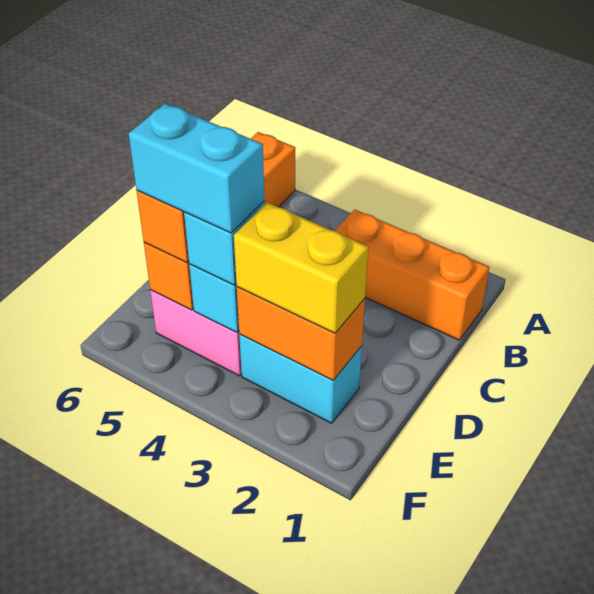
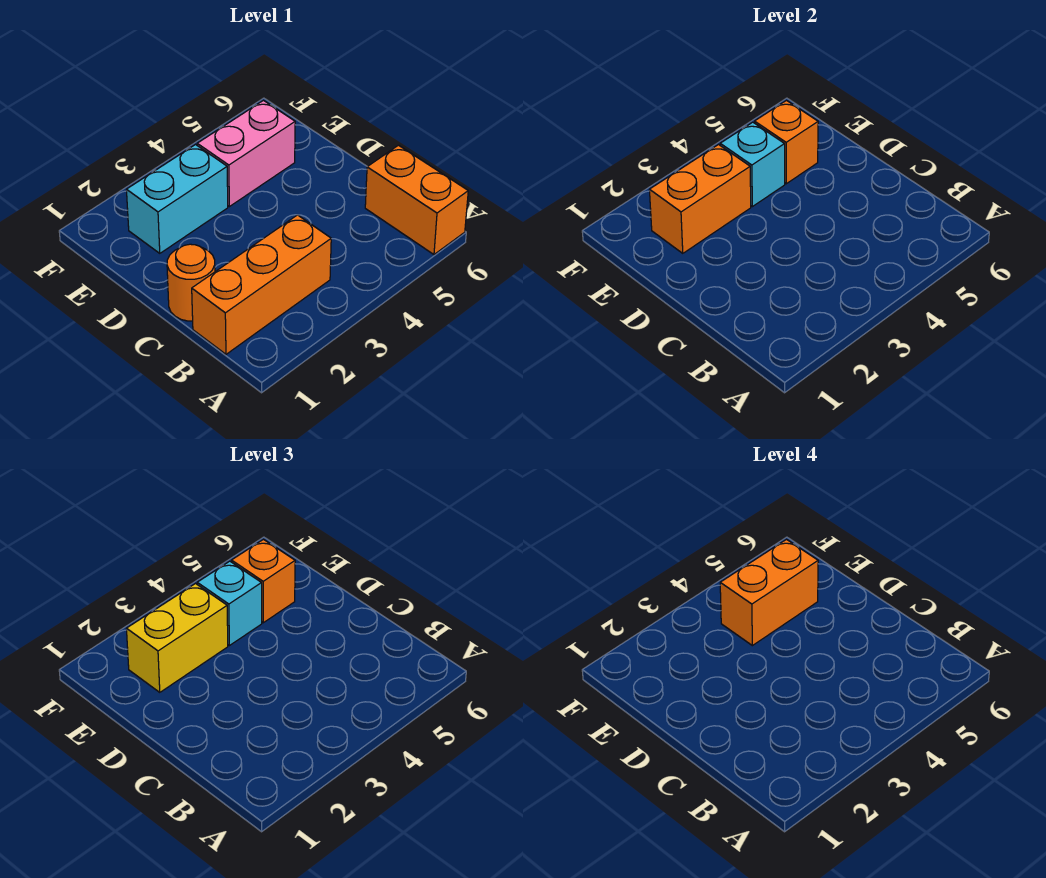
none -> orange 1x1 round brick [167,244,215,321]
cyan 1x2 brick [129,104,265,233] -> orange 1x2 brick [720,540,818,646]

